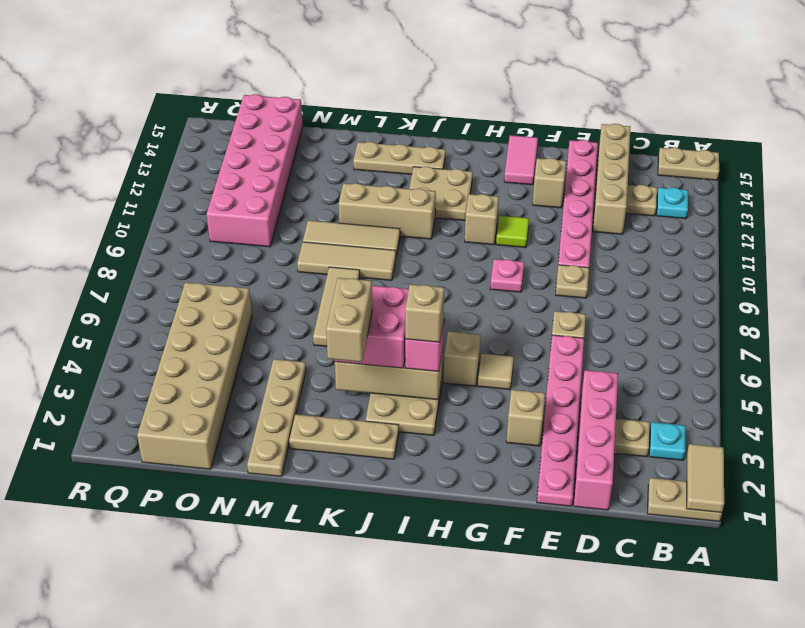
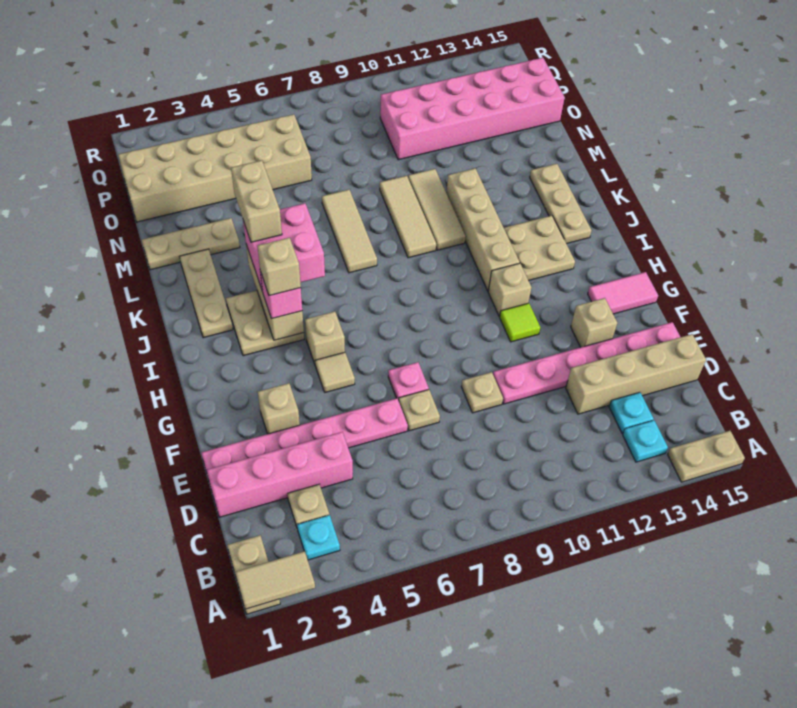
tan 1x2 plate [658,147,719,180] -> tan 1x2 plate turned to [668,431,745,482]
tan 1x1 plate [626,185,657,216] -> cyan 1x1 plate [609,392,654,433]
pink 1x1 plate [490,259,524,292] -> pink 1x1 plate moved to [388,362,429,401]
tan 1x3 brick [339,183,436,239] -> tan 1x4 brick [446,168,520,291]
tan 1x2 brick [326,278,372,362] -> tan 1x2 brick turned to [231,160,282,242]
tan 1x3 tile [313,267,360,346] -> tan 1x3 tile turned to [322,190,377,273]
tan 1x4 plate [247,359,306,477] -> tan 1x3 plate [142,218,240,270]

